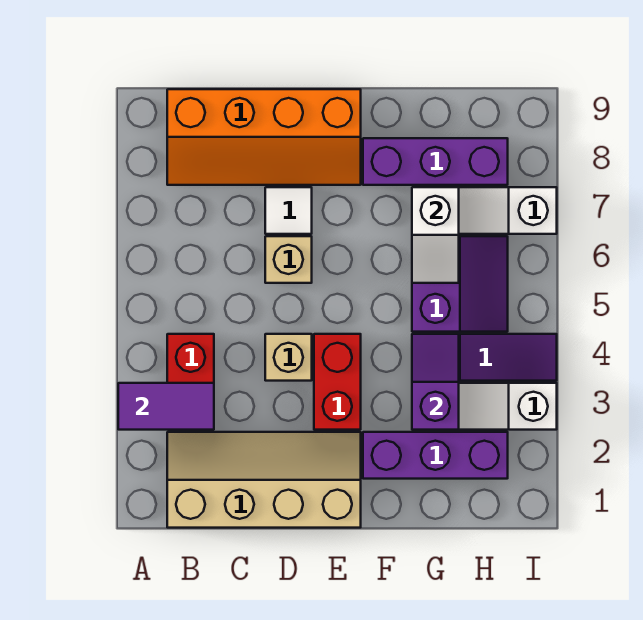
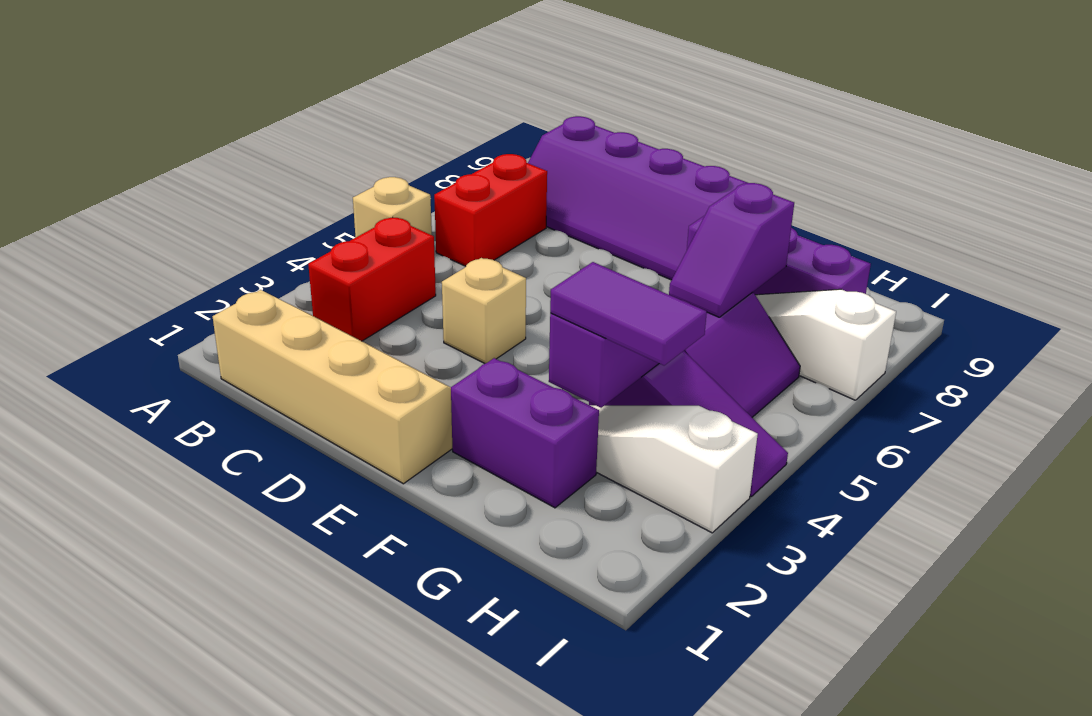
purple 1x2 tile [118,383,214,430] -> purple 1x2 tile moved to [550,262,707,365]
orange 2x4 slope [167,89,361,185] -> purple 2x4 slope [528,116,748,280]
tan 1x1 brick [265,236,312,283] -> tan 1x1 brick moved to [353,177,432,238]
white 1x1 tile [265,187,312,234] -> none
red 1x2 brick [314,334,361,430] -> red 1x2 brick moved to [434,154,547,266]
purple 1x3 brick [363,432,508,479] -> purple 1x2 brick [451,358,599,508]
white 1x2 slope [412,187,459,283] -> purple 1x2 slope [669,183,794,317]

